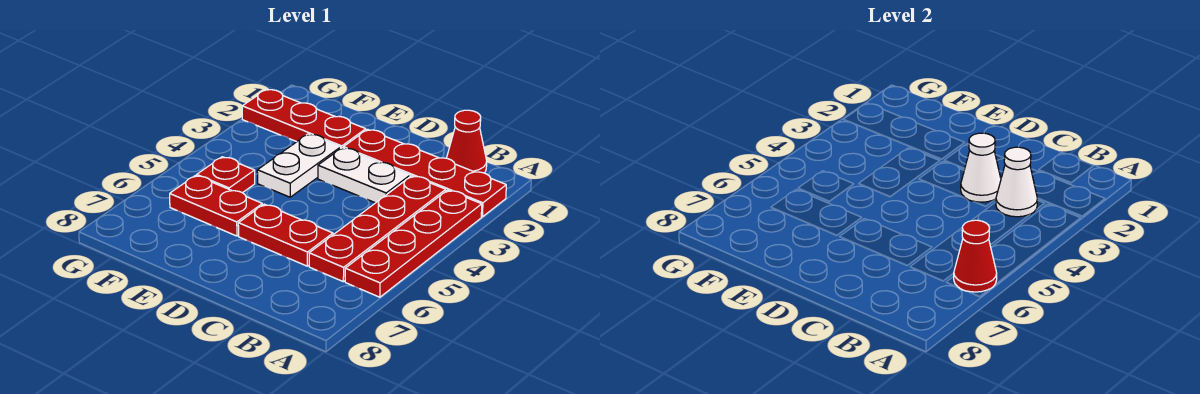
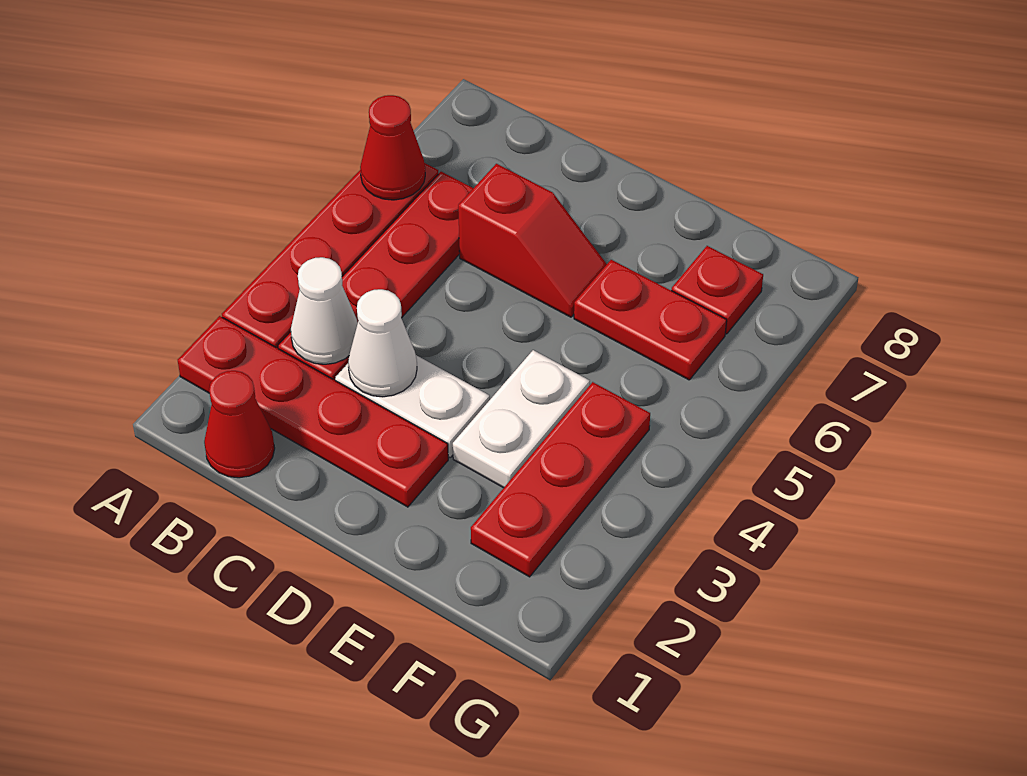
red 1x2 plate [238,204,333,266] -> red 1x2 slope [458,164,607,317]
red 1x3 plate [242,89,366,148] -> red 1x3 plate turned to [471,382,650,577]
red 1x1 plate [197,157,255,193] -> red 1x1 plate moved to [671,246,763,334]

